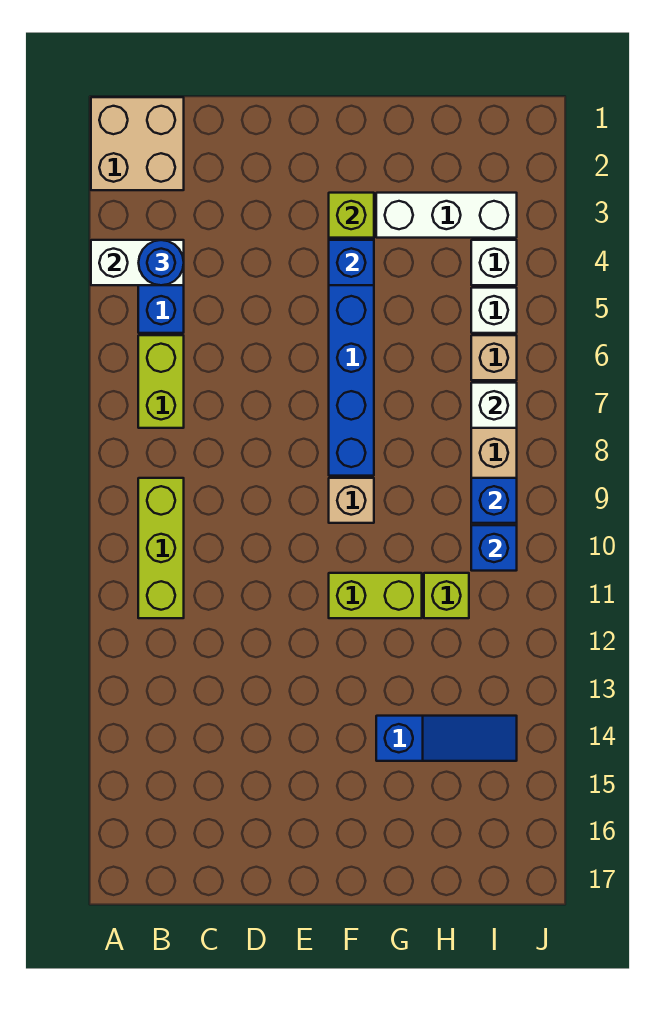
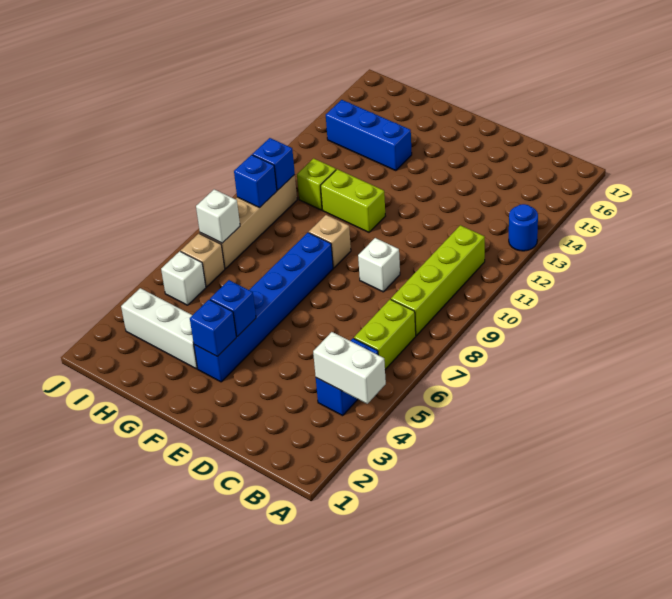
tan 2x2 brick [91,97,184,190] -> none
blue 1x1 round brick [139,240,184,285] -> blue 1x1 round brick moved to [509,204,538,251]
lime 1x3 brick [138,478,184,618] -> lime 1x4 brick [391,225,485,336]
lime 1x1 brick [329,193,374,238] -> blue 1x1 brick [190,300,236,357]
blue 1x3 slope [376,716,517,761] -> blue 1x3 brick [326,100,412,171]
white 1x1 brick [471,240,517,285] -> white 1x1 brick moved to [358,238,400,292]

